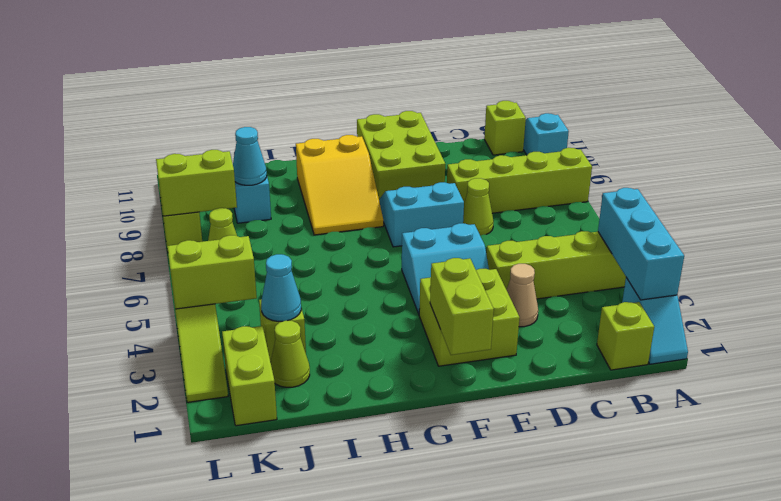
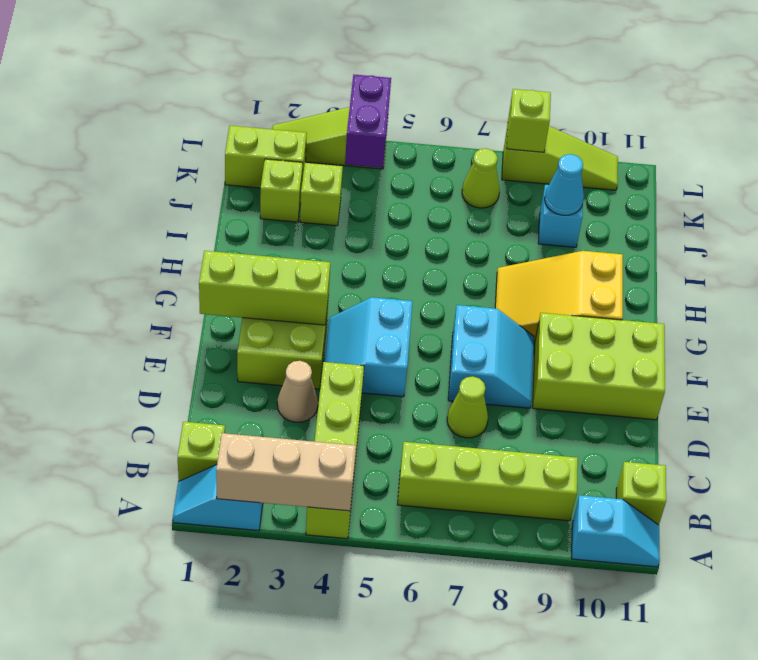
cyan 1x3 brick [598,188,684,300] -> tan 1x3 brick [216,433,356,511]
lime 1x4 brick [447,148,592,213] -> lime 1x4 brick turned to [397,442,578,521]
lime 1x2 brick [430,258,494,355] -> lime 1x3 brick [199,251,330,325]
lime 1x1 cone [271,321,310,387] -> lime 1x1 brick [260,159,303,222]
cyan 1x1 cone [261,254,301,321] -> none
lime 1x2 brick [167,235,257,309] -> purple 1x2 brick [345,75,391,168]
lime 1x2 brick [156,150,237,216] -> lime 1x1 brick [507,89,551,152]

